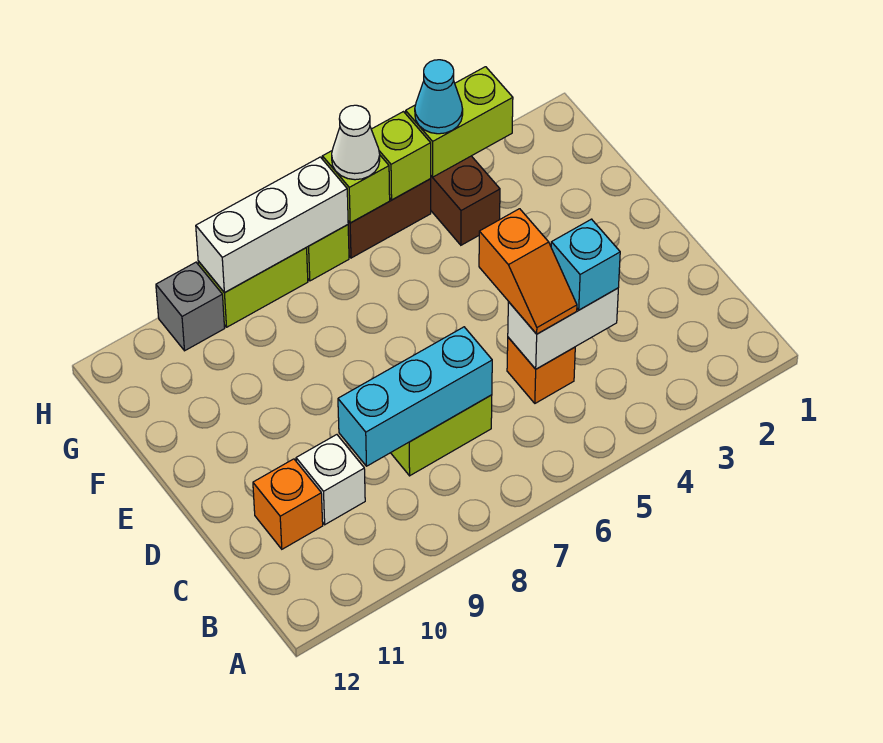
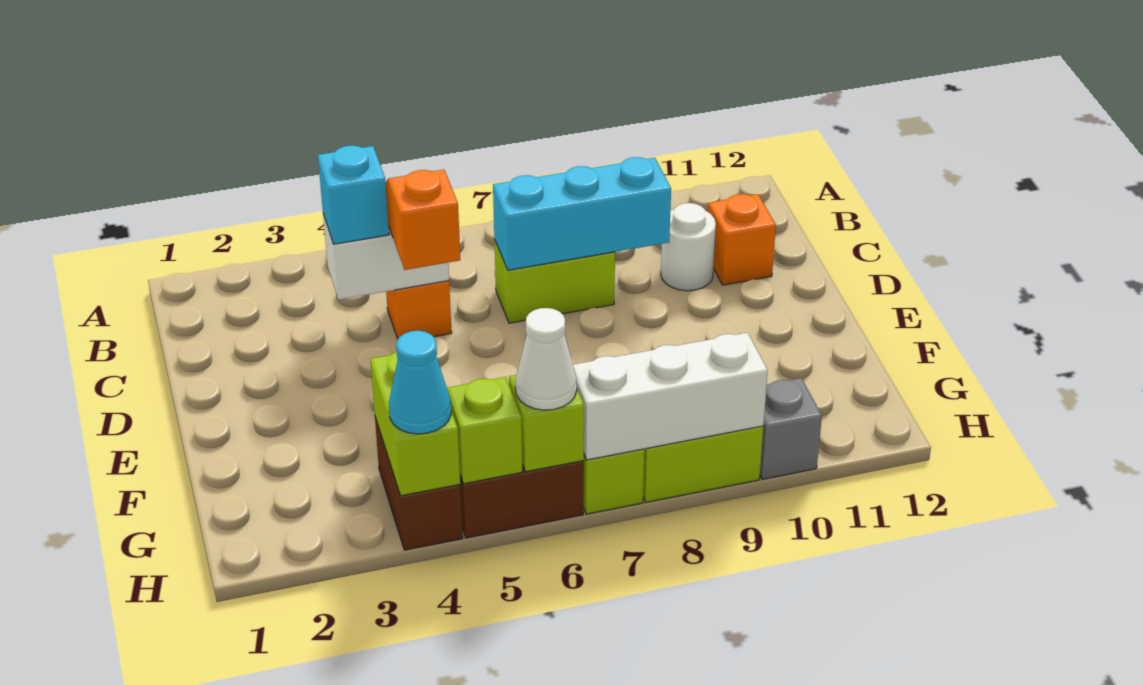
white 1x1 brick [296,435,365,525] -> white 1x1 round brick [661,203,716,291]
lime 1x2 brick [406,67,513,177] -> lime 1x2 brick turned to [371,352,460,496]

